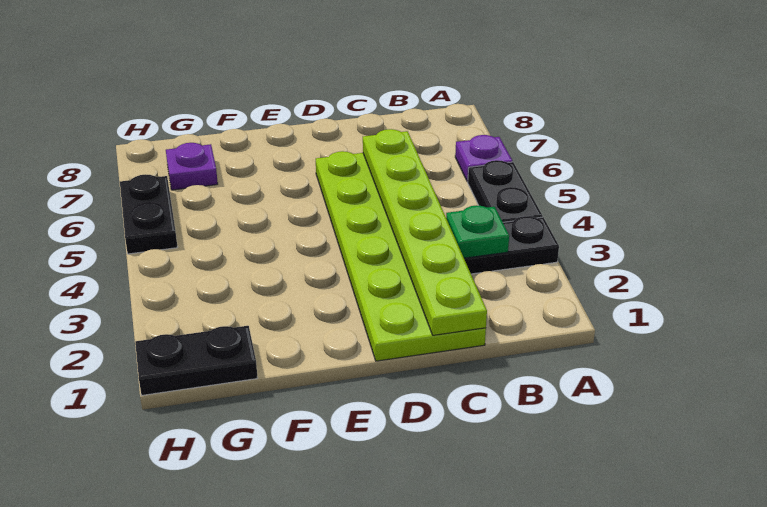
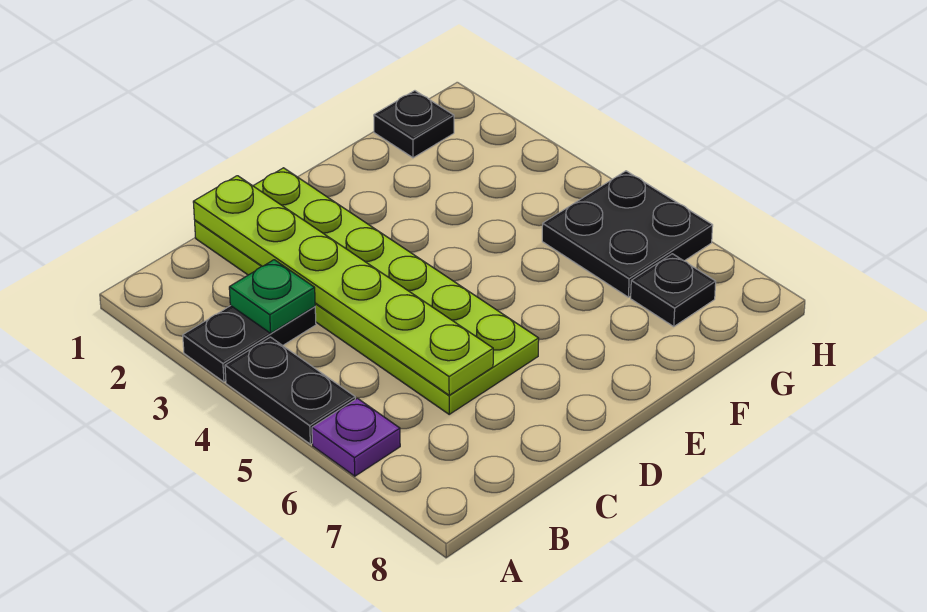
black 1x2 plate [135,326,257,395] -> black 1x1 plate [374,91,454,158]
purple 1x1 plate [166,143,218,190] -> black 1x1 plate [631,254,716,326]
black 1x2 plate [120,174,177,254] -> black 2x2 plate [542,171,713,297]

